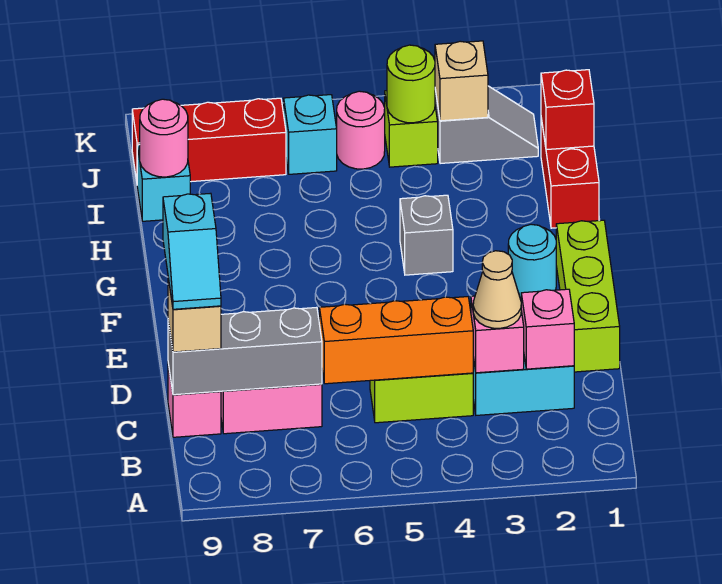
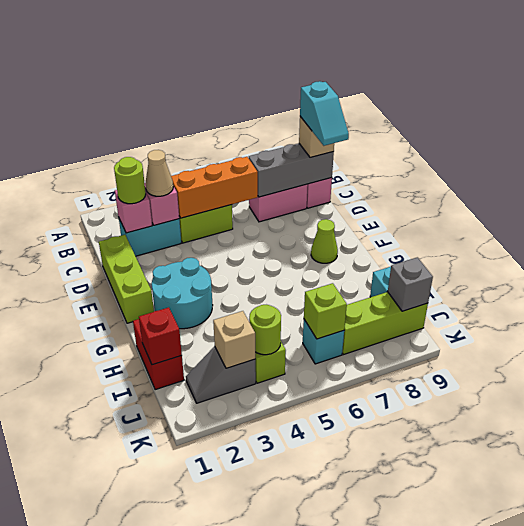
none -> lime 1x1 round brick [114,157,146,204]
cyan 1x2 slope [163,193,221,309] -> cyan 1x2 slope turned to [300,81,349,146]
cyan 1x1 round brick [508,224,556,300] -> cyan 2x2 round brick [152,258,213,329]
none -> lime 1x1 cone [311,219,338,263]
grey 1x1 brick [400,195,453,275] -> grey 1x1 brick moved to [388,257,433,311]
pink 1x1 round brick [140,99,188,177] -> none
pink 1x1 round brick [337,91,385,169] -> none
none -> lime 1x1 brick [304,283,347,339]
red 1x3 brick [132,98,286,182] -> lime 1x3 brick [342,292,428,355]

